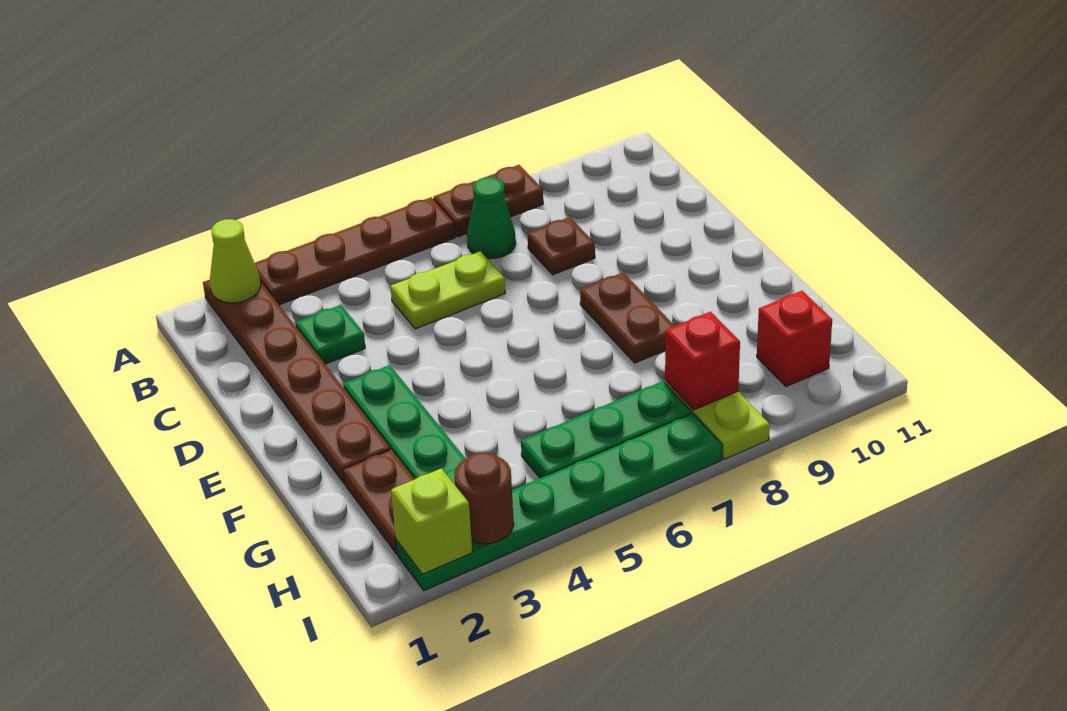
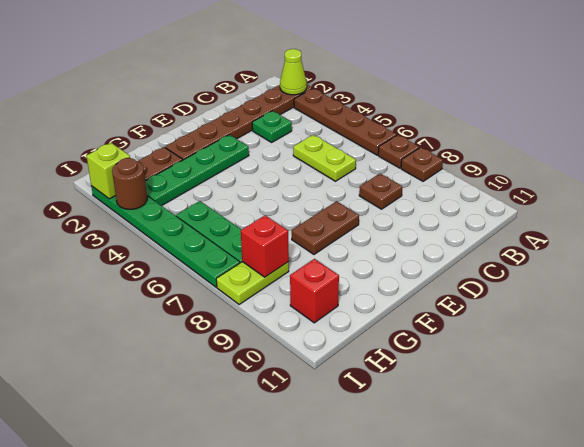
green 1x1 cone [467,177,516,259] -> none

